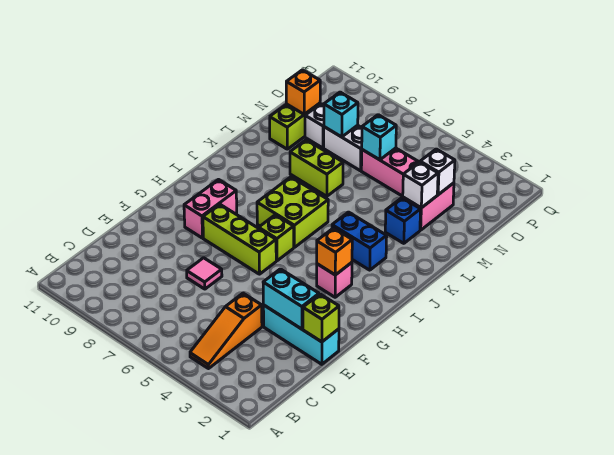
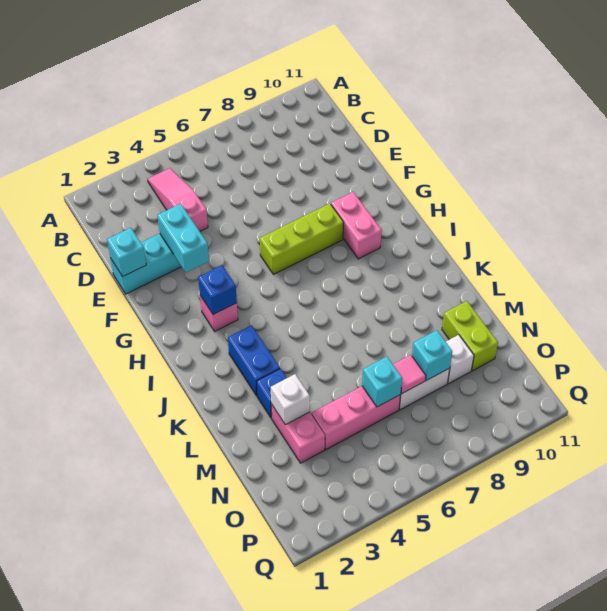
orange 1x3 slope [190,293,262,369] -> pink 1x3 slope [148,168,208,231]
lime 1x1 brick [303,294,339,342] -> cyan 1x1 brick [107,228,146,277]
cyan 1x2 brick [263,269,319,329] -> cyan 1x2 brick turned to [157,204,209,272]
pink 1x1 tile [187,258,222,289] -> pink 1x1 tile moved to [393,355,426,393]
orange 1x1 brick [317,228,352,275] -> blue 1x1 brick [198,265,237,314]
lime 1x1 brick [259,215,294,261] -> none
lime 2x2 brick [257,177,328,247] -> none
blue 1x2 brick [332,212,387,270] -> blue 1x2 brick turned to [228,325,280,396]
lime 1x2 brick [290,140,343,196] -> none
white 1x1 brick [420,149,455,195] -> none
orange 1x1 brick [286,70,320,114] -> none

